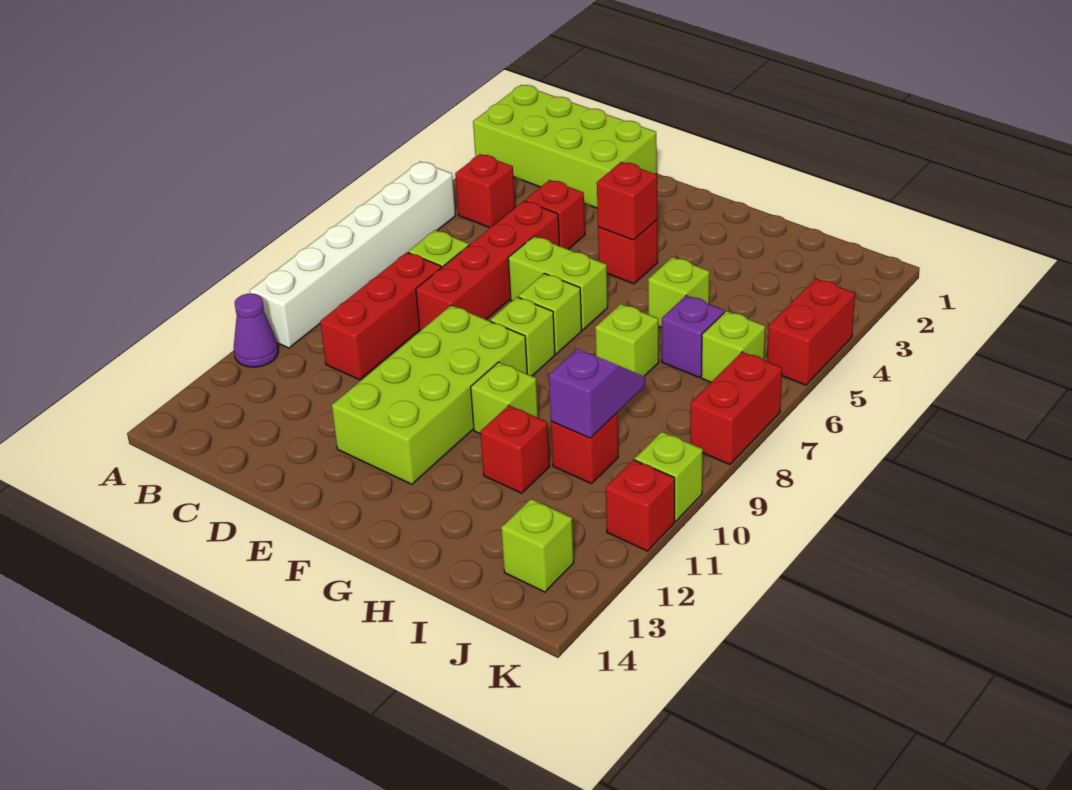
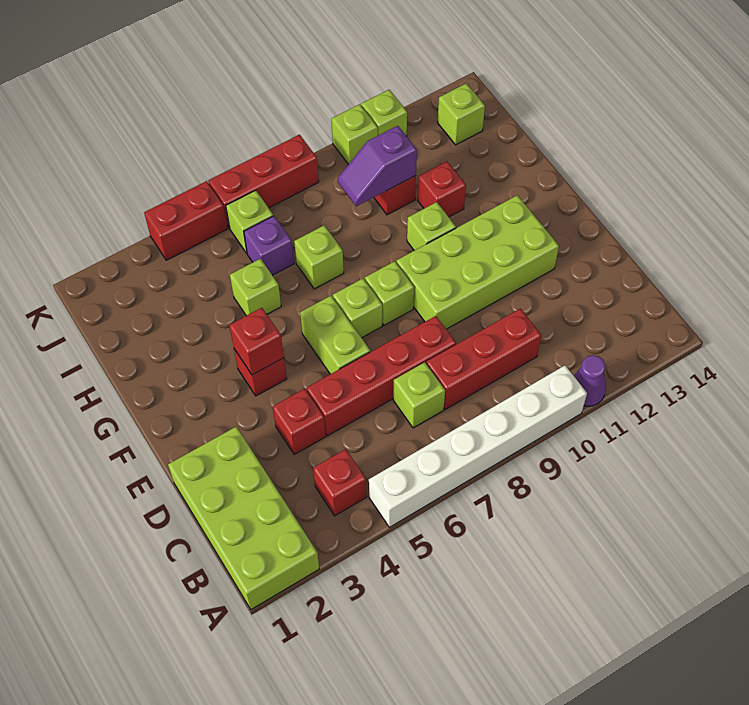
red 1x2 brick [690,352,782,464] -> red 1x3 brick [208,135,319,228]
red 1x1 brick [606,460,675,551] -> lime 1x1 brick [361,90,407,136]

